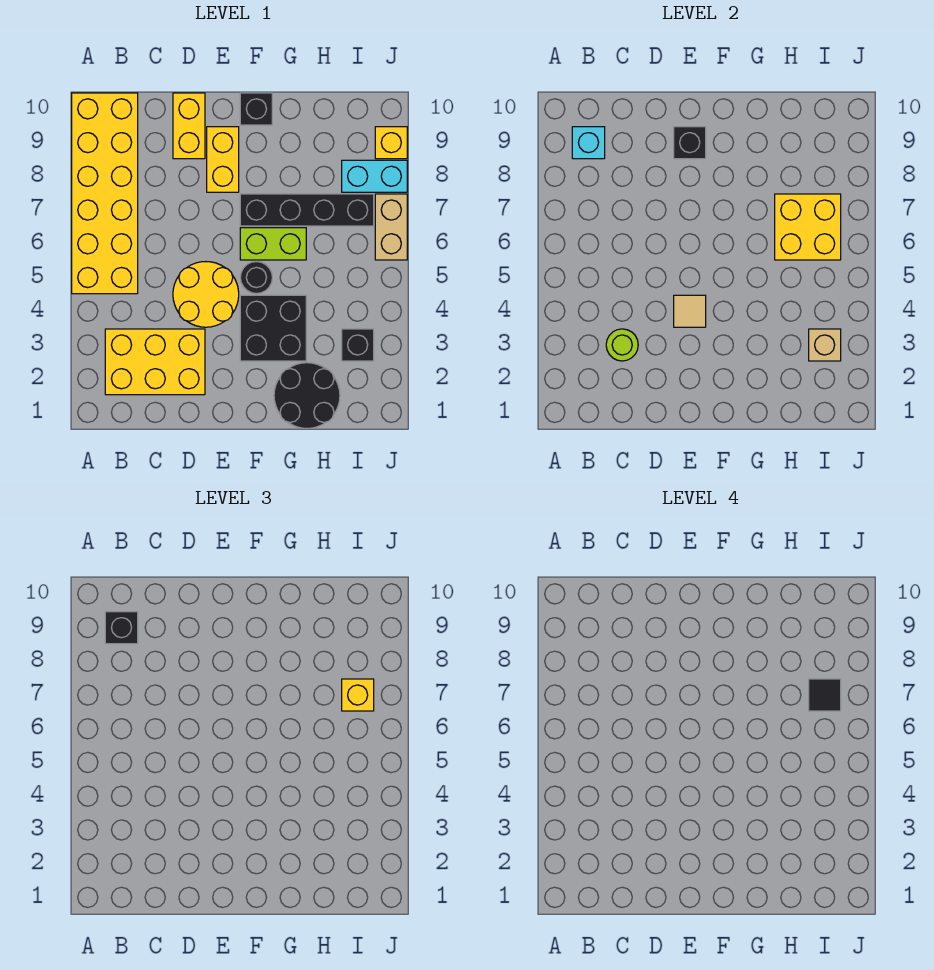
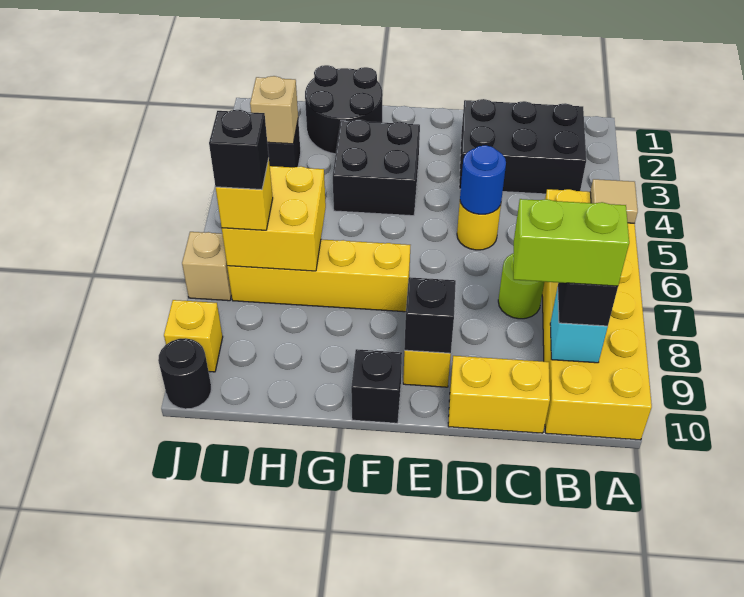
yellow 2x3 brick [105,329,205,395] -> black 2x3 brick [459,99,586,194]
lime 1x1 round brick [606,329,638,361] -> lime 1x1 round brick moved to [498,253,544,319]
yellow 2x2 round brick [173,262,239,327] -> yellow 1x1 round brick [457,202,501,250]
none -> blue 1x1 round brick [460,145,506,214]
yellow 1x2 brick [173,93,205,159] -> yellow 1x2 brick turned to [448,356,550,433]
tan 1x1 tile [674,295,706,327] -> tan 1x1 tile moved to [590,179,638,223]
black 1x1 round brick [240,262,272,294] -> black 1x1 round brick moved to [158,338,211,409]
lime 1x2 brick [240,228,306,260] -> lime 1x2 brick moved to [513,199,629,286]
black 1x4 brick [240,194,374,226] -> yellow 1x4 brick [227,239,410,312]
black 1x1 tile [809,679,841,711] -> black 1x1 brick [209,110,269,190]
cyan 1x2 brick [342,160,407,192] -> none
tan 1x2 brick [375,194,407,260] -> tan 1x1 brick [182,232,231,301]

